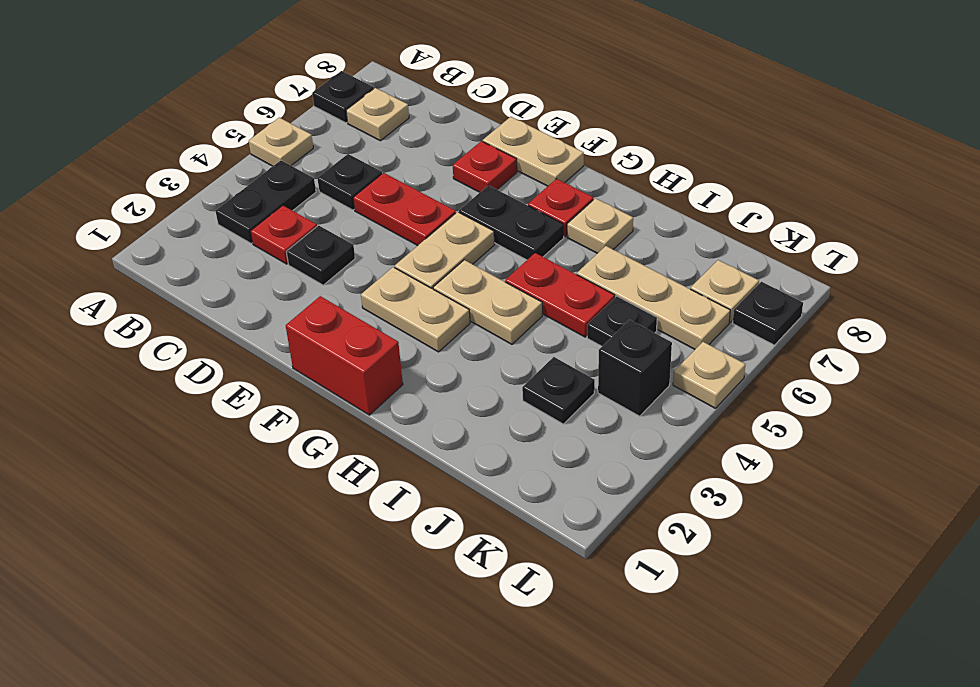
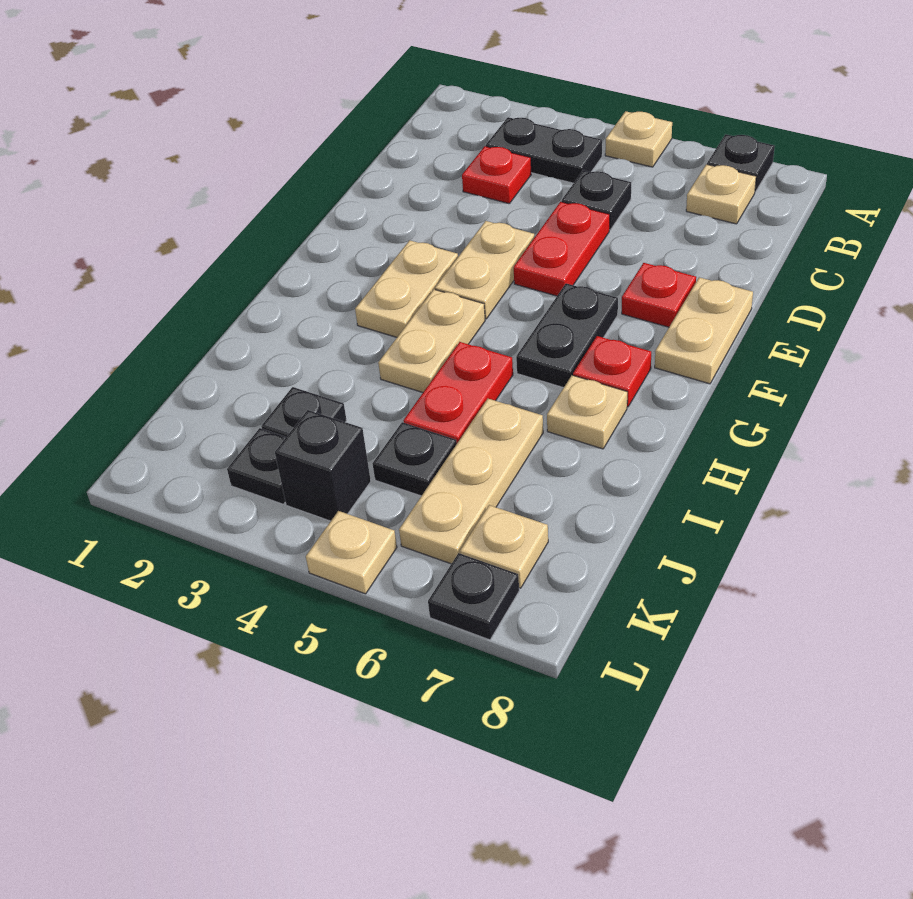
black 1x1 plate [286,225,355,285] -> black 1x1 plate moved to [227,428,286,504]
red 1x2 brick [286,296,403,415] -> none
tan 1x2 plate [395,212,495,289] -> tan 1x2 plate turned to [435,221,535,319]

